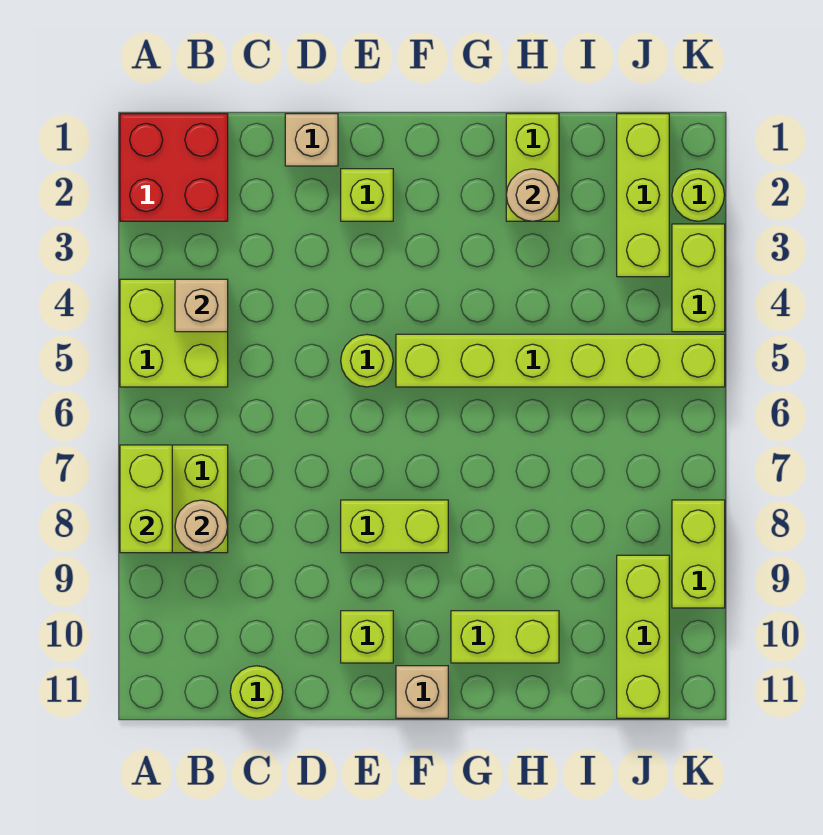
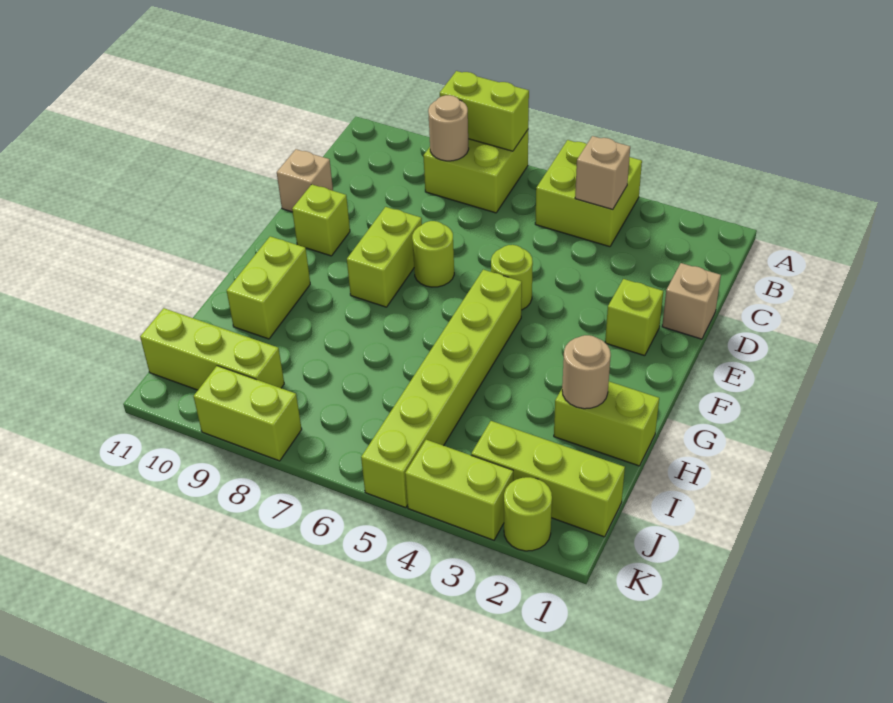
red 2x2 brick [120,114,228,221] -> none
lime 1x1 round brick [230,666,283,718] -> lime 1x1 round brick moved to [412,221,454,287]
tan 1x1 brick [396,666,448,718] -> tan 1x1 brick moved to [277,149,333,212]

